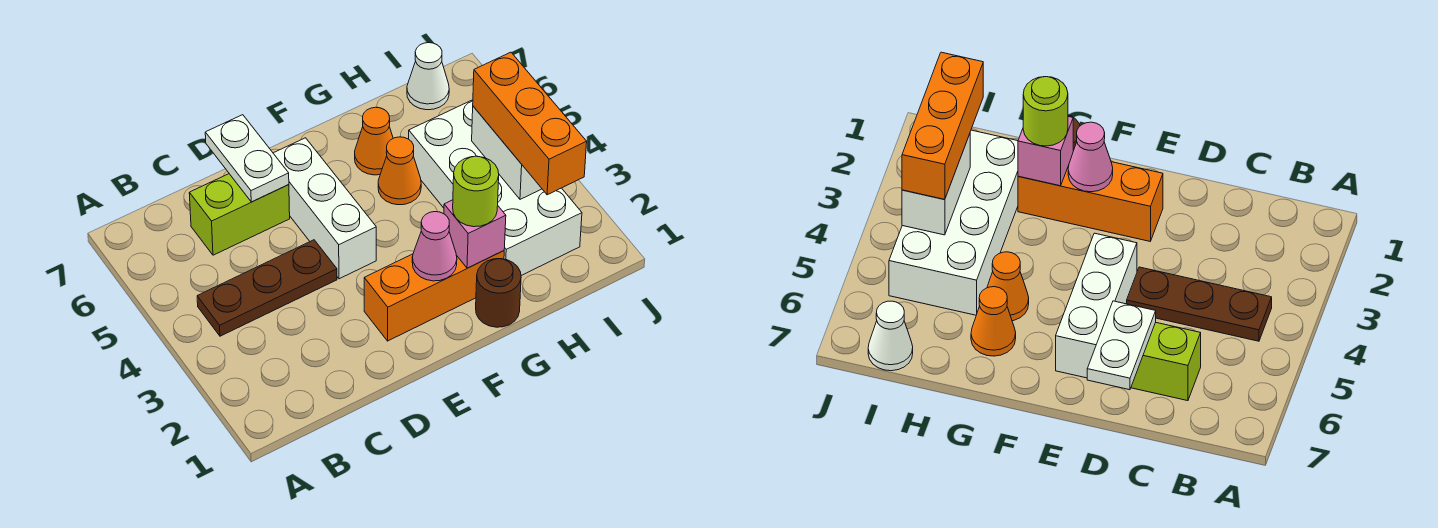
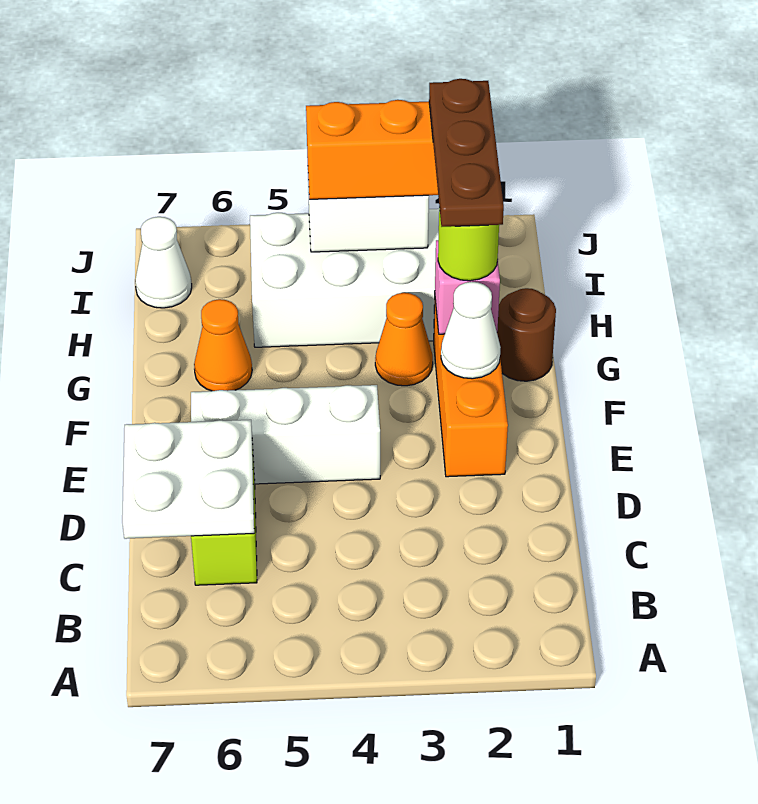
brown 1x3 plate [197,240,337,336] -> brown 1x3 plate moved to [429,79,504,227]
white 1x2 plate [205,115,289,202] -> white 2x2 plate [122,420,254,539]
pink 1x1 cone [412,212,457,281] -> white 1x1 cone [441,282,501,379]
orange 1x1 cone [378,137,421,205] -> orange 1x1 cone moved to [375,293,433,386]

